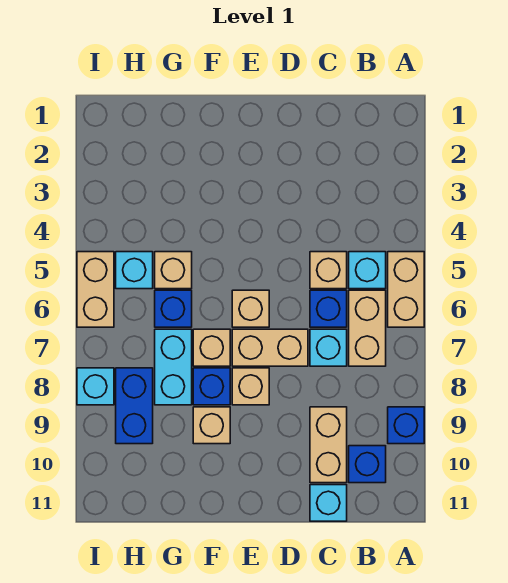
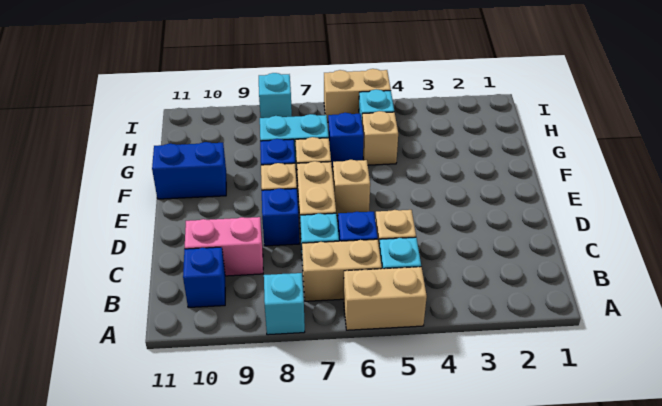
blue 1x1 brick [388,407,424,444] -> blue 1x1 brick moved to [262,188,299,246]
tan 1x2 brick [310,407,347,483] -> pink 1x2 brick [185,217,263,276]
cyan 1x1 brick [310,485,347,521] -> cyan 1x1 brick moved to [264,273,305,335]
tan 1x1 brick [193,407,230,444] -> none
blue 1x2 brick [116,368,153,444] -> blue 1x2 brick moved to [152,142,226,199]

